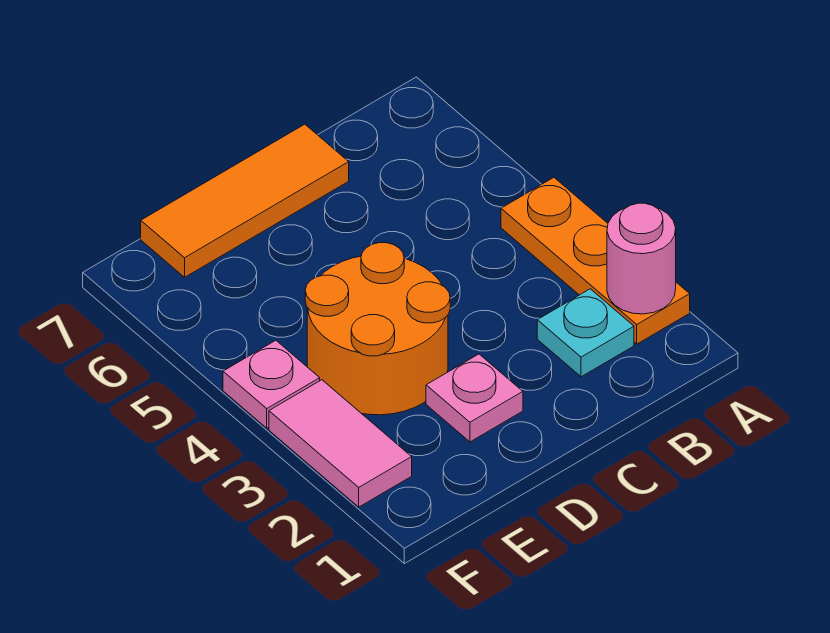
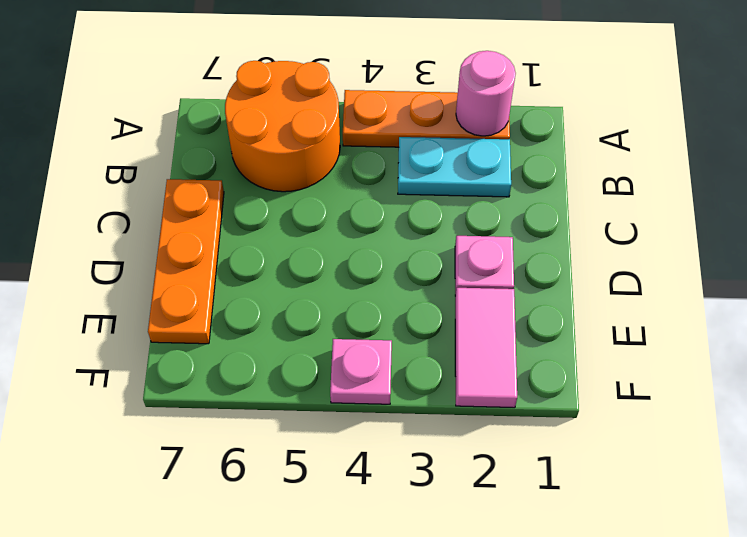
cyan 1x1 plate [537,289,634,377] -> cyan 1x2 plate [398,137,511,197]
orange 1x3 tile [141,124,349,277] -> orange 1x3 plate [148,179,224,344]
orange 2x2 round brick [305,243,450,415] -> orange 2x2 round brick moved to [225,61,340,192]
pink 1x2 tile [269,380,412,507] -> pink 1x2 tile turned to [455,288,517,408]

